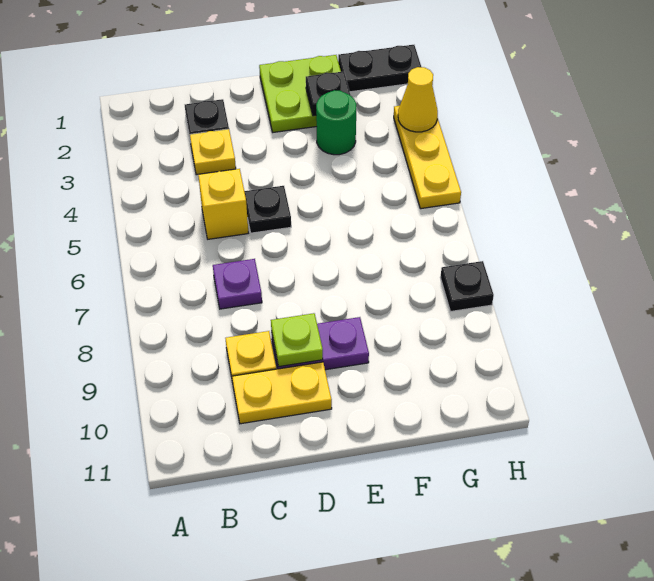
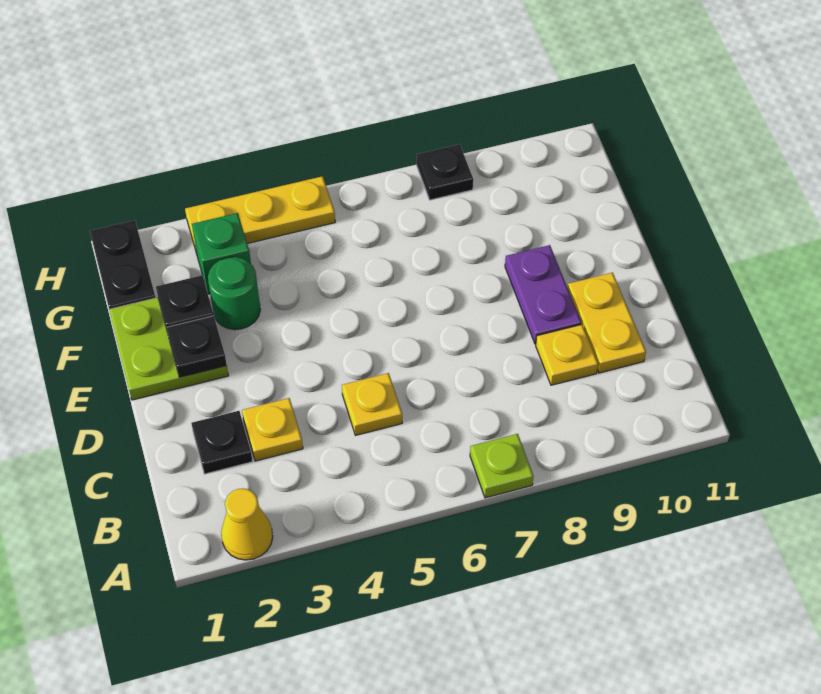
yellow 1x1 brick [198,169,248,239] -> yellow 1x1 plate [342,373,402,435]
purple 1x1 plate [213,259,262,309] -> none
black 1x1 plate [244,186,291,233] -> black 1x1 plate moved to [167,316,227,377]
lime 1x1 plate [271,313,323,367] -> lime 1x1 plate moved to [470,434,534,498]
none -> green 1x1 brick [192,213,251,294]
yellow 1x1 cone [398,67,438,132] -> yellow 1x1 cone moved to [221,488,273,560]

